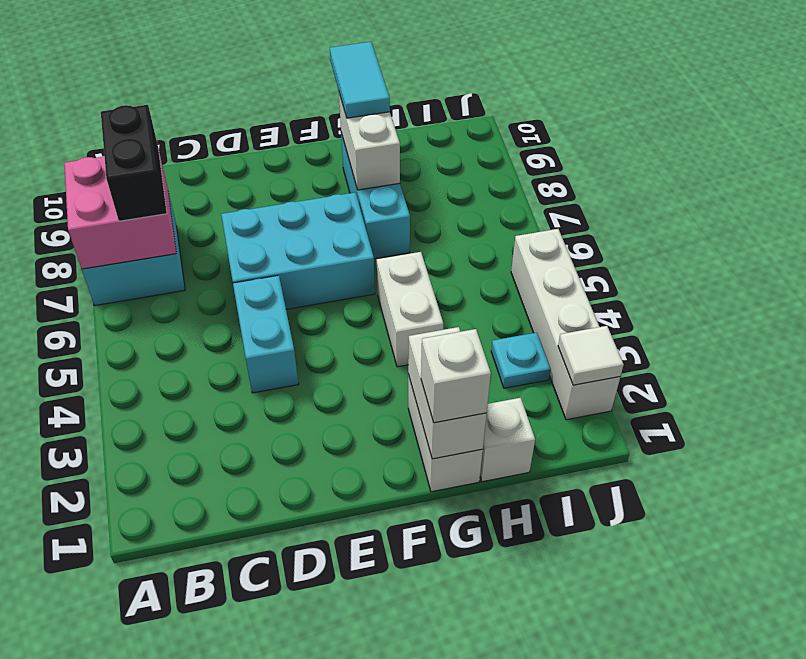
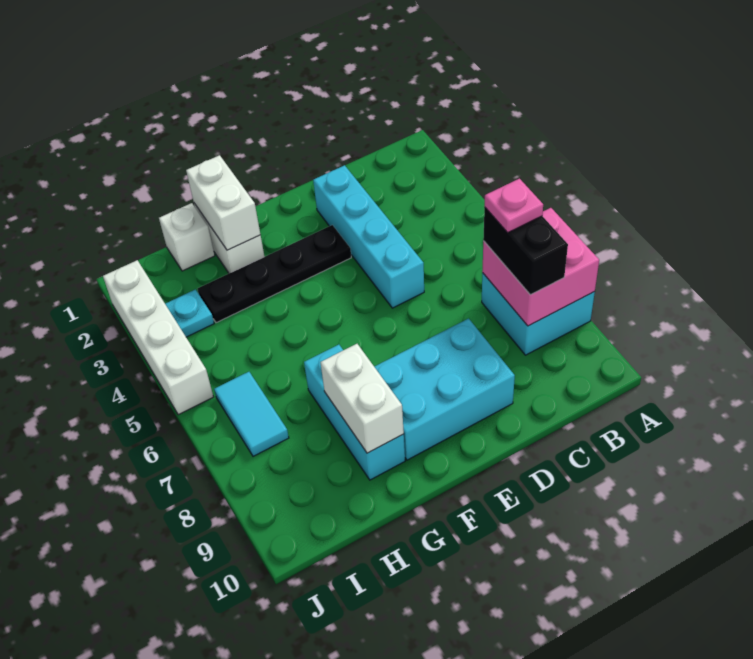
none -> pink 1x1 plate [484,179,543,233]
cyan 1x2 brick [233,276,299,393] -> cyan 1x4 brick [313,165,424,308]
cyan 2x3 brick [221,192,375,309] -> cyan 2x3 brick moved to [374,318,515,460]
none -> black 1x4 plate [198,225,351,323]
white 1x1 brick [421,329,491,423] -> none
white 1x2 brick [377,252,443,367] -> none
cyan 1x2 tile [330,42,390,118] -> cyan 1x2 tile moved to [214,372,289,456]
white 1x1 tile [558,326,624,385] -> none

